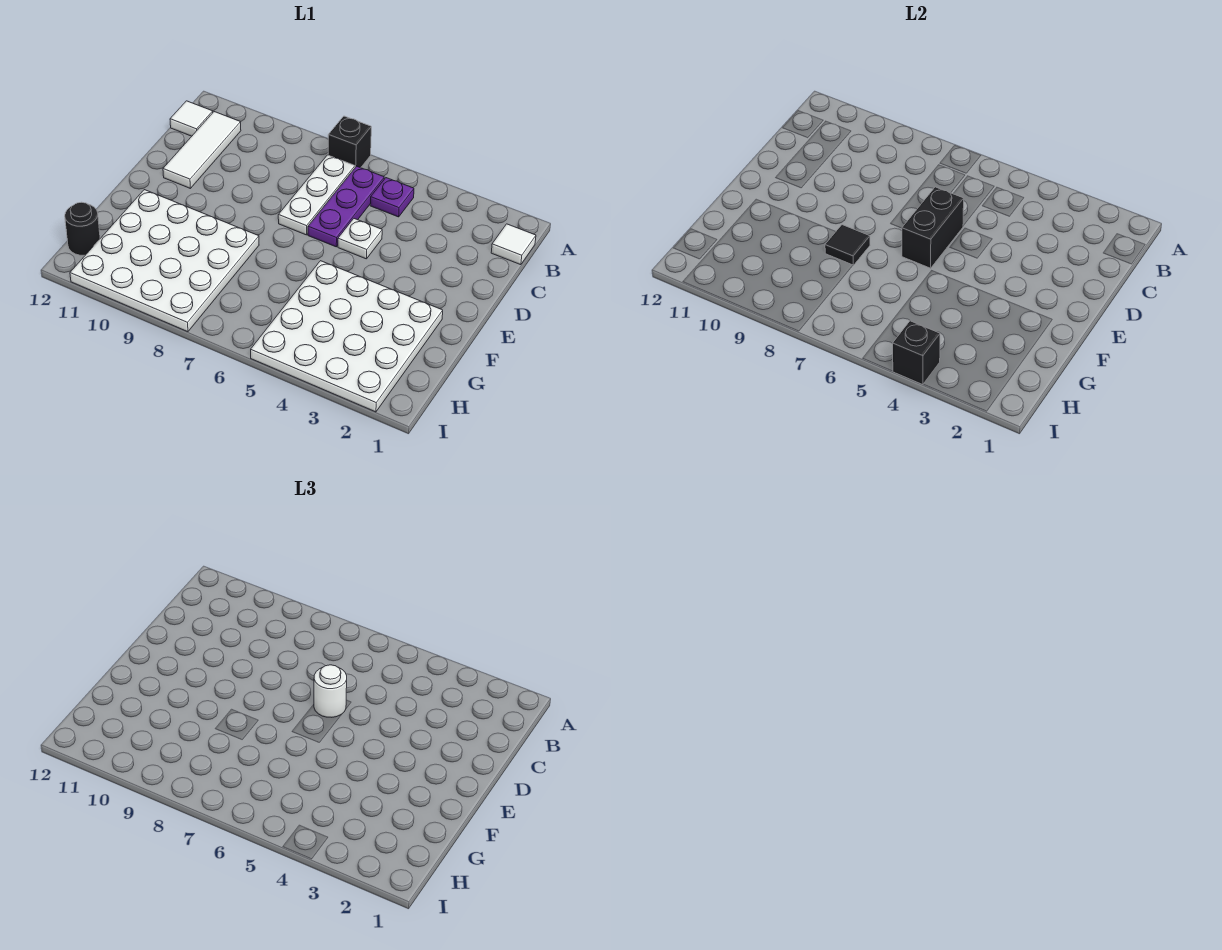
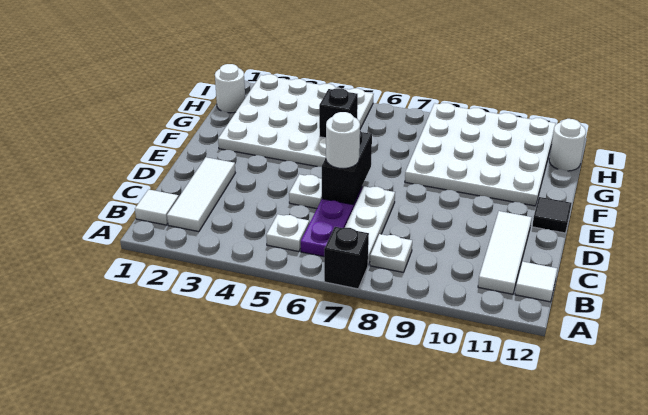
none -> white 1x3 tile [167,157,235,232]
purple 1x1 plate [370,178,414,217] -> white 1x1 plate [266,214,309,252]
none -> white 1x1 plate [370,234,412,272]
black 1x1 tile [825,225,870,265] -> black 1x1 tile moved to [532,197,572,233]
none -> white 1x1 round brick [215,64,245,113]
black 1x1 round brick [65,202,100,255] -> white 1x1 round brick [549,119,586,171]
black 1x1 brick [893,321,940,385] -> black 1x1 brick moved to [319,88,358,138]

